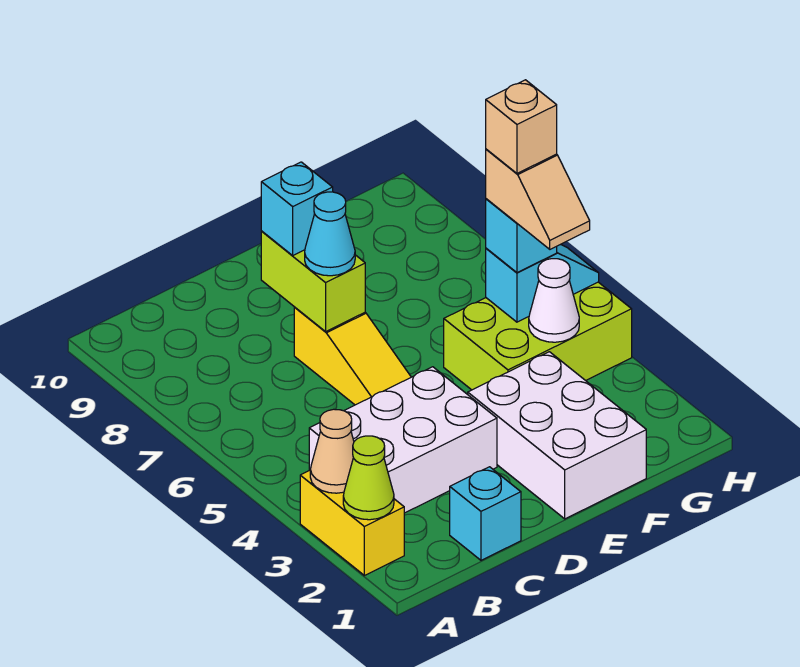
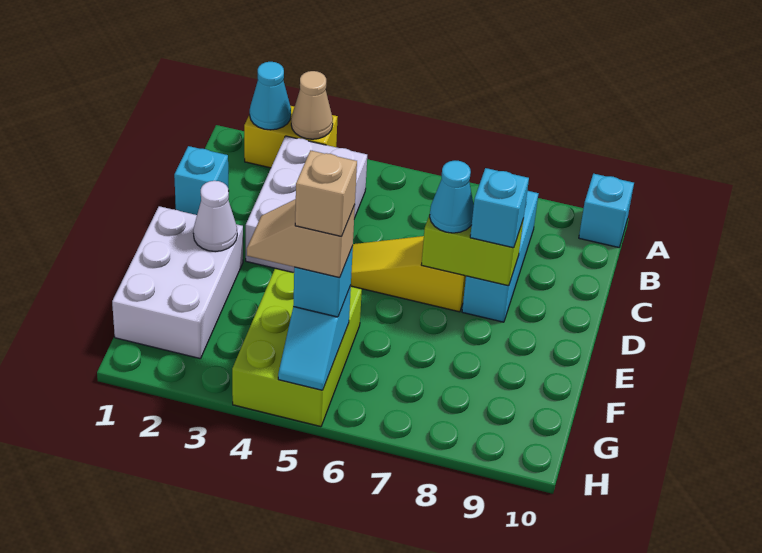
lime 1x1 cone [343,436,394,520] -> cyan 1x1 cone [250,62,291,130]
none -> cyan 1x1 brick [579,174,634,247]
none -> cyan 1x3 brick [462,191,539,322]
white 2x3 brick [468,352,646,519] -> white 2x3 brick turned to [112,206,243,359]
white 1x1 cone [529,259,579,342] -> white 1x1 cone moved to [193,181,237,252]

